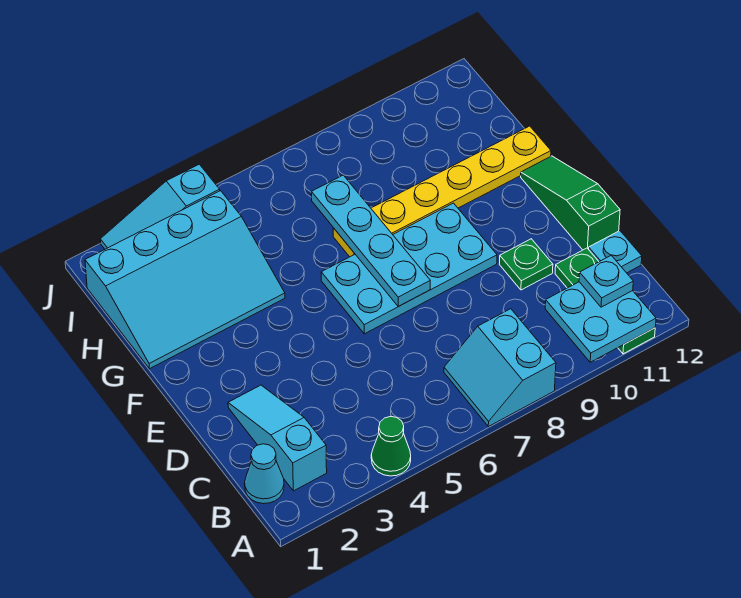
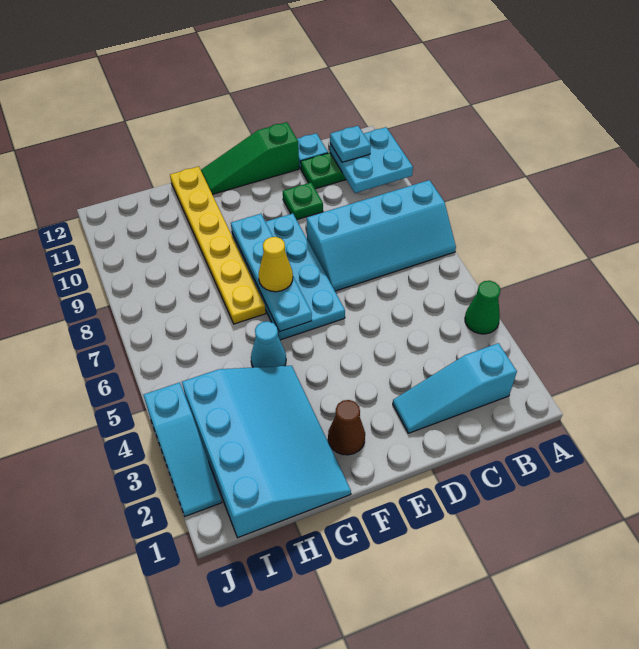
cyan 2x2 slope [444,309,556,427] -> cyan 2x4 slope [307,180,456,291]
cyan 1x1 cone [245,444,284,504] -> cyan 1x1 cone moved to [251,321,286,367]
cyan 1x4 plate [311,175,430,306] -> cyan 1x4 plate turned to [231,214,312,332]
none -> brown 1x1 cone [328,400,365,455]
none -> yellow 1x1 cone [258,237,293,292]

